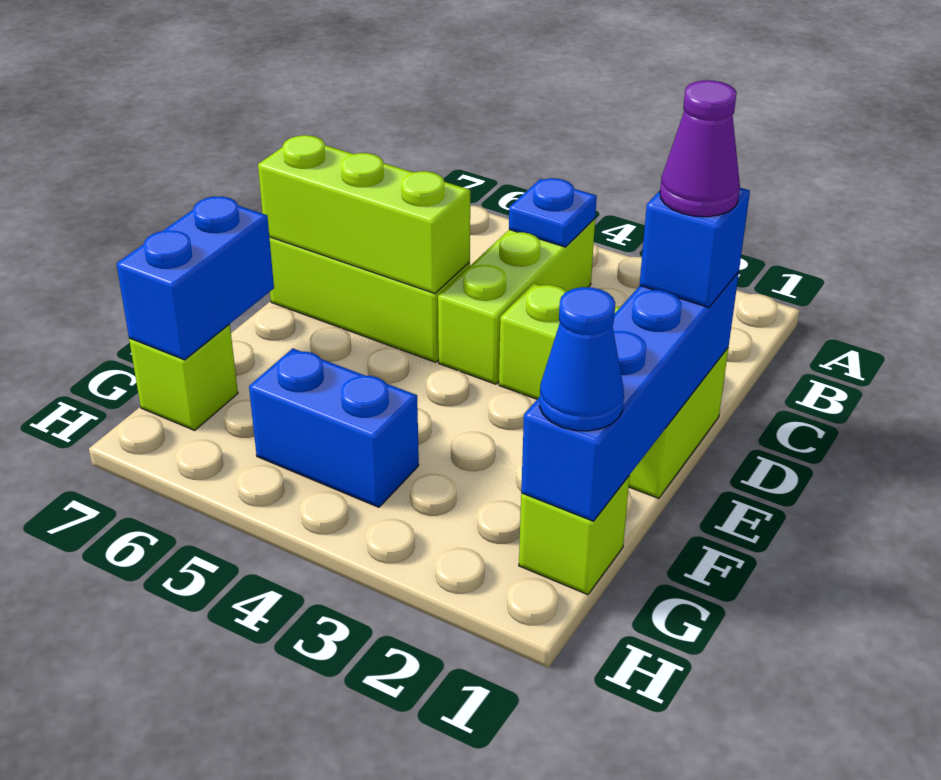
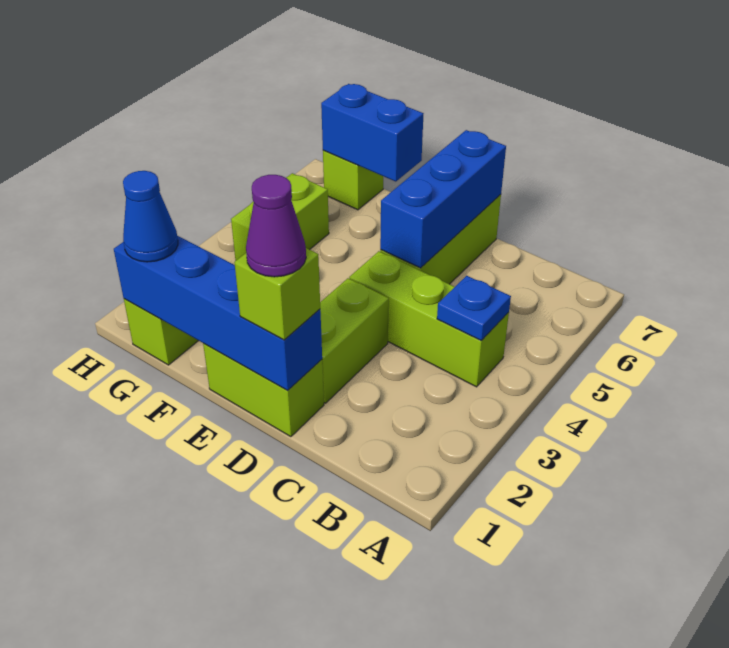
blue 1x1 brick [640,188,750,307] -> lime 1x1 brick [234,248,320,340]
lime 1x3 brick [258,135,470,294] -> blue 1x3 brick [380,130,506,268]
blue 1x2 brick [249,348,419,507] -> lime 1x2 brick [231,173,329,261]

